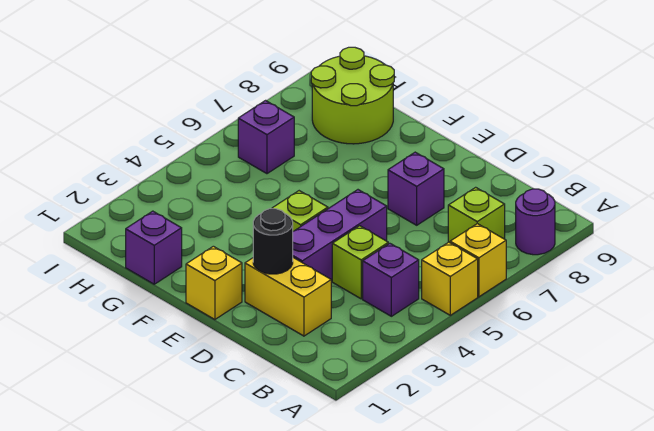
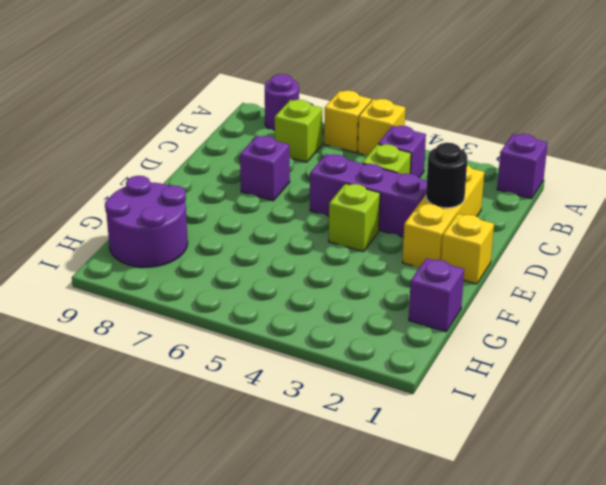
yellow 1x2 brick [245,258,331,336] -> yellow 1x3 brick [402,165,484,268]
lime 2x2 round brick [311,47,394,144] -> purple 2x2 round brick [105,176,188,267]
purple 1x1 brick [238,101,294,174] -> purple 1x1 brick moved to [497,134,548,199]

